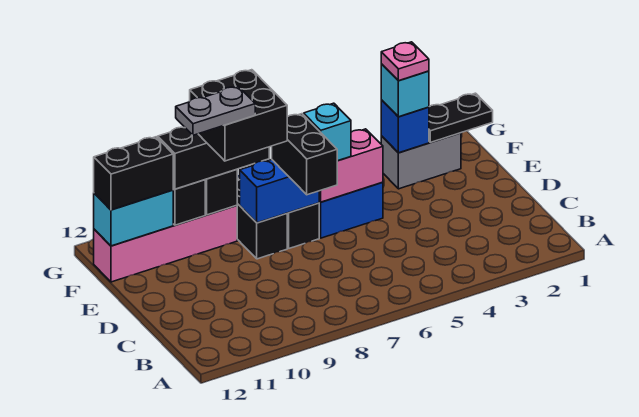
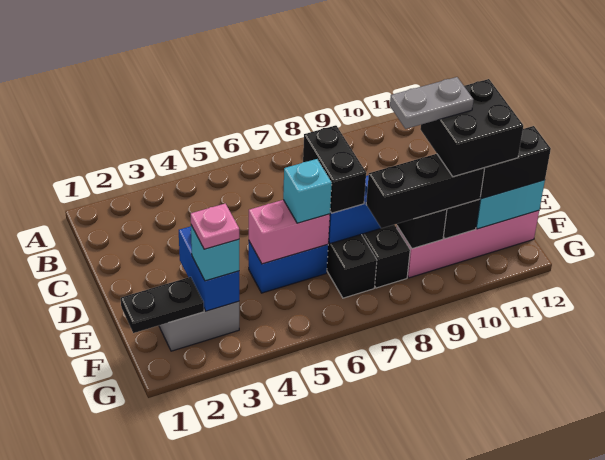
black 2x2 brick [190,70,287,161] -> black 2x2 brick moved to [420,79,523,177]
blue 1x1 brick [381,100,429,153] -> blue 1x2 brick [179,226,239,311]

